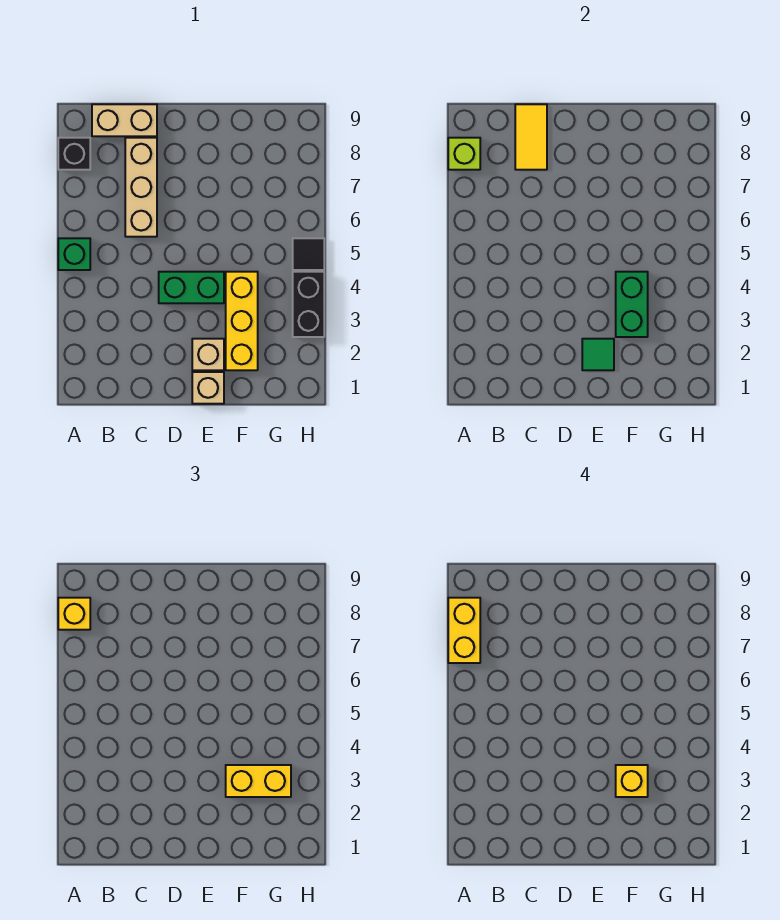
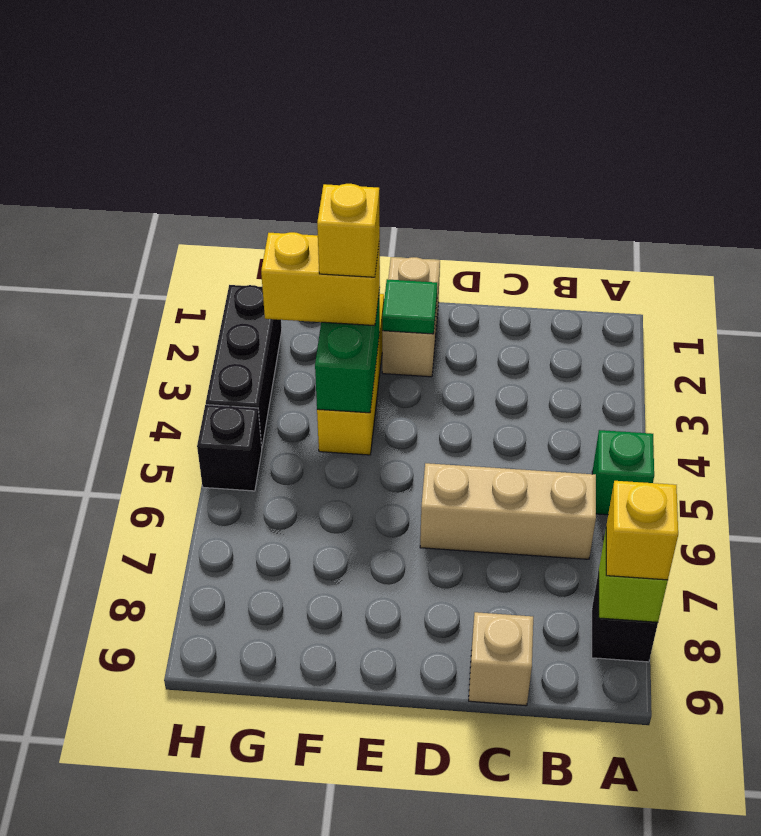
yellow 1x2 brick [448,598,480,663] -> none
tan 1x2 brick [92,104,157,136] -> tan 1x1 brick [469,612,533,706]
tan 1x3 brick [125,138,157,237] -> tan 1x3 brick turned to [420,463,596,559]
yellow 1x2 tile [515,104,547,170] -> none
green 1x2 brick [159,272,224,303] -> none
black 1x2 brick [293,272,324,337] -> black 1x3 brick [206,285,282,446]
black 1x1 tile [293,238,324,270] -> black 1x1 brick [197,405,262,491]

